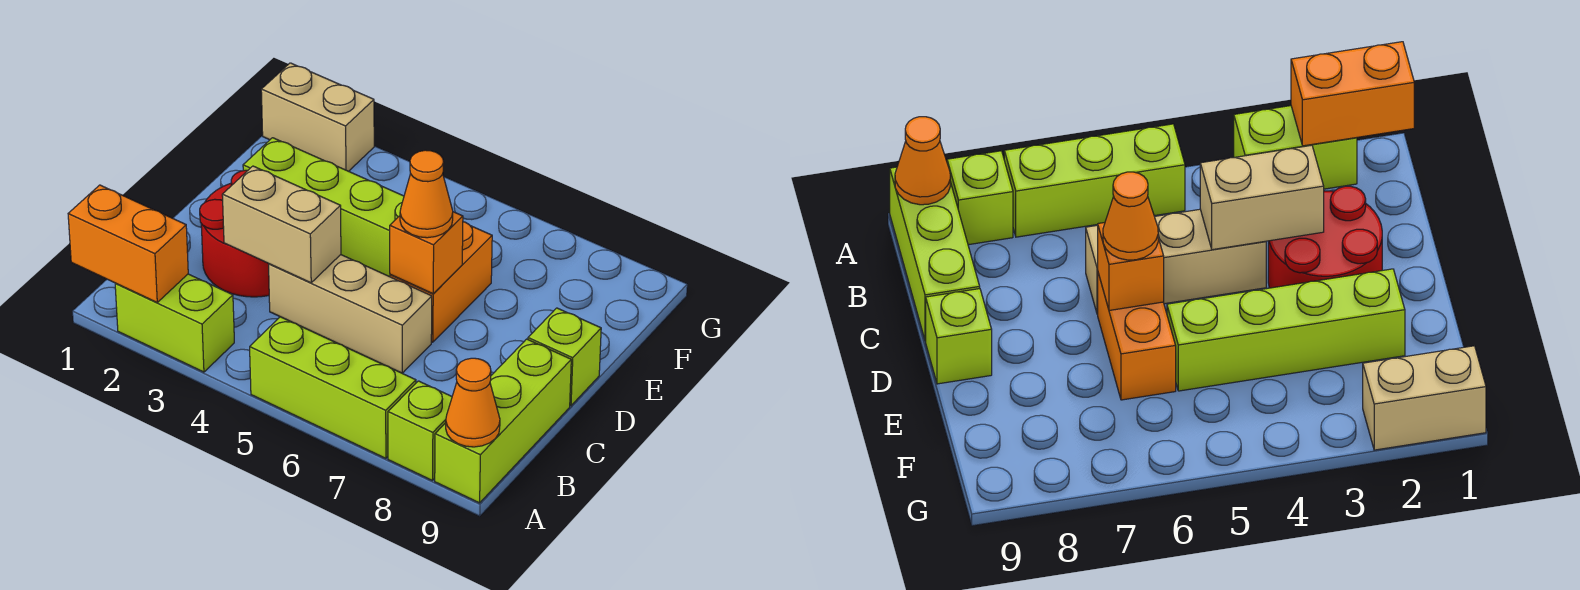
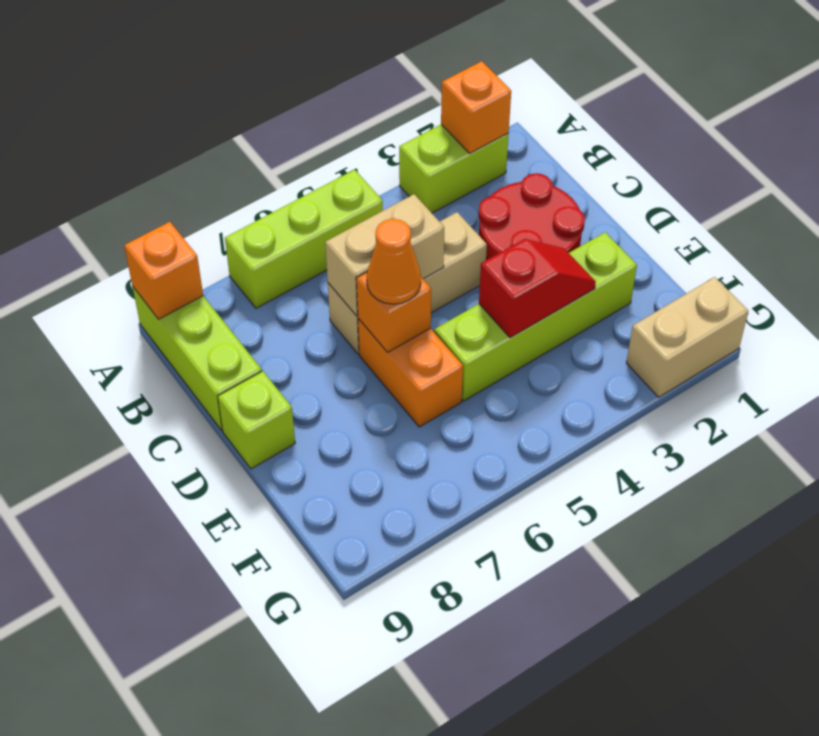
orange 1x2 brick [68,185,188,302] -> orange 1x1 brick [441,61,511,154]
lime 1x1 brick [388,381,452,481] -> none
orange 1x1 cone [446,358,500,447] -> orange 1x1 brick [124,222,203,319]
tan 1x2 brick [222,166,341,283] -> tan 1x2 brick moved to [325,194,444,316]
none -> red 1x2 slope [479,239,596,338]

